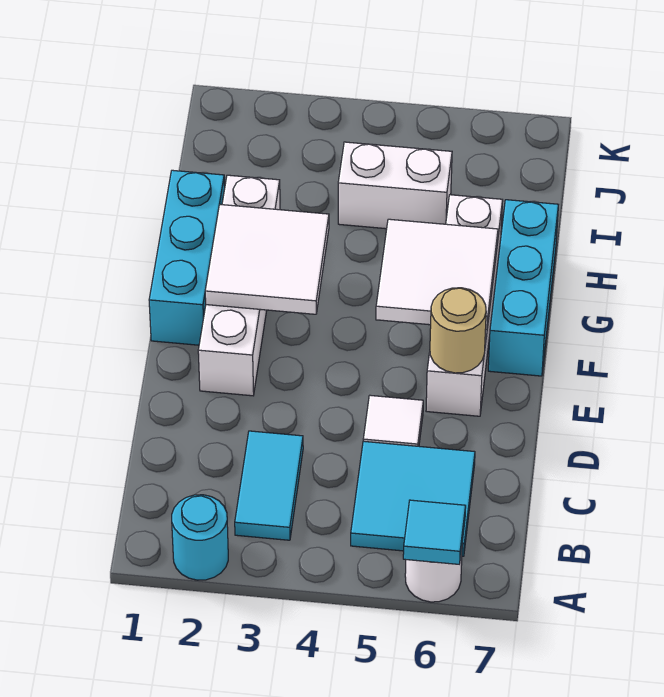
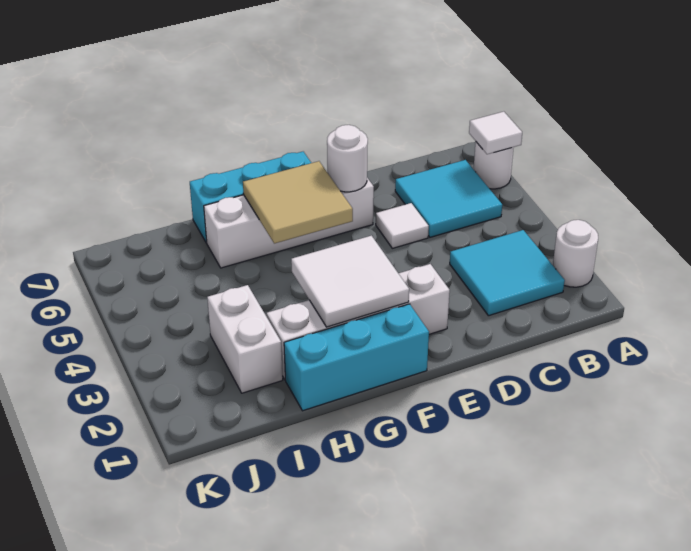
cyan 1x1 round brick [172,495,228,580] -> white 1x1 round brick [553,220,598,287]
cyan 1x1 tile [403,500,466,564] -> white 1x1 tile [469,112,522,154]
cyan 1x2 tile [235,431,303,540] -> cyan 2x2 tile [450,230,565,316]
tan 1x1 round brick [430,288,486,373] -> white 1x1 round brick [327,125,368,192]
white 2x2 tile [376,219,498,330] -> tan 2x2 tile [243,161,353,243]
white 1x2 brick [338,142,452,229] -> white 1x2 brick moved to [207,285,283,393]

